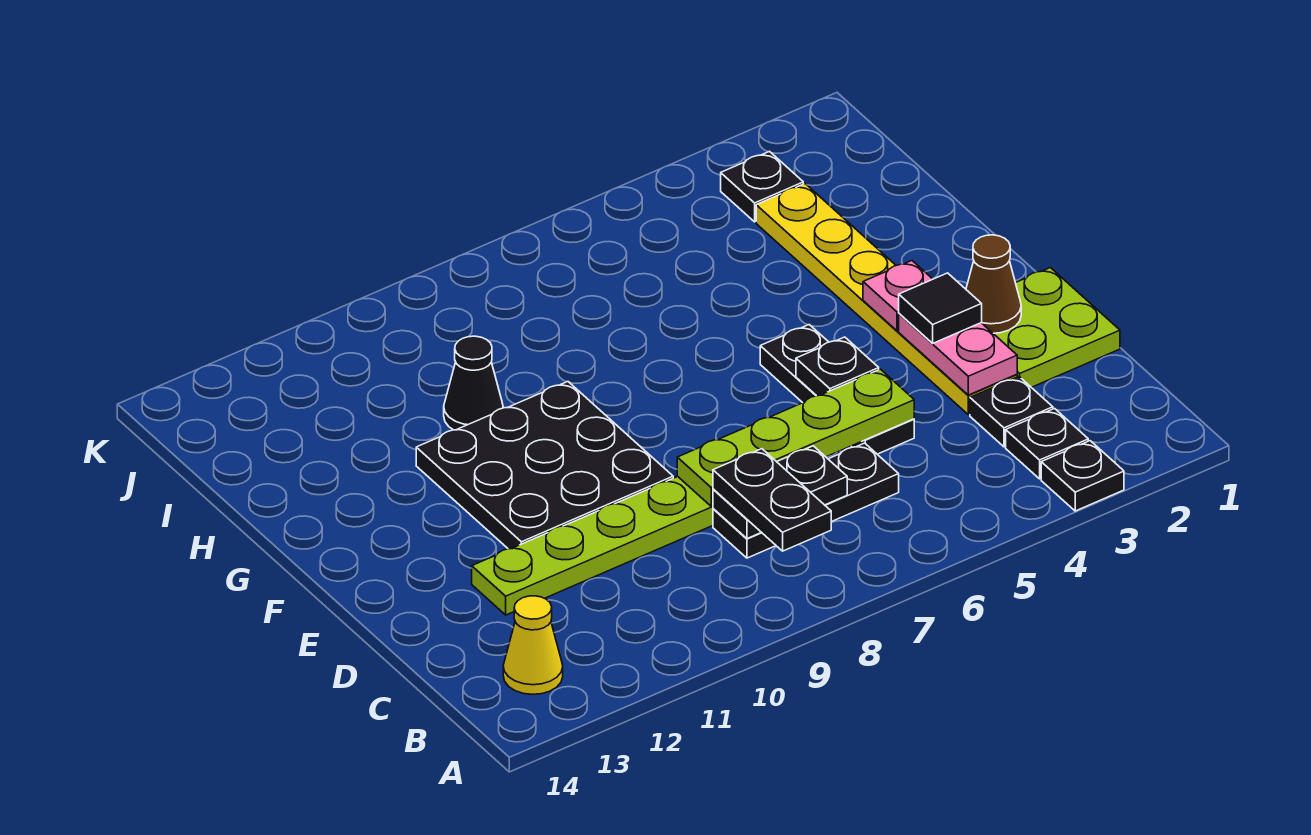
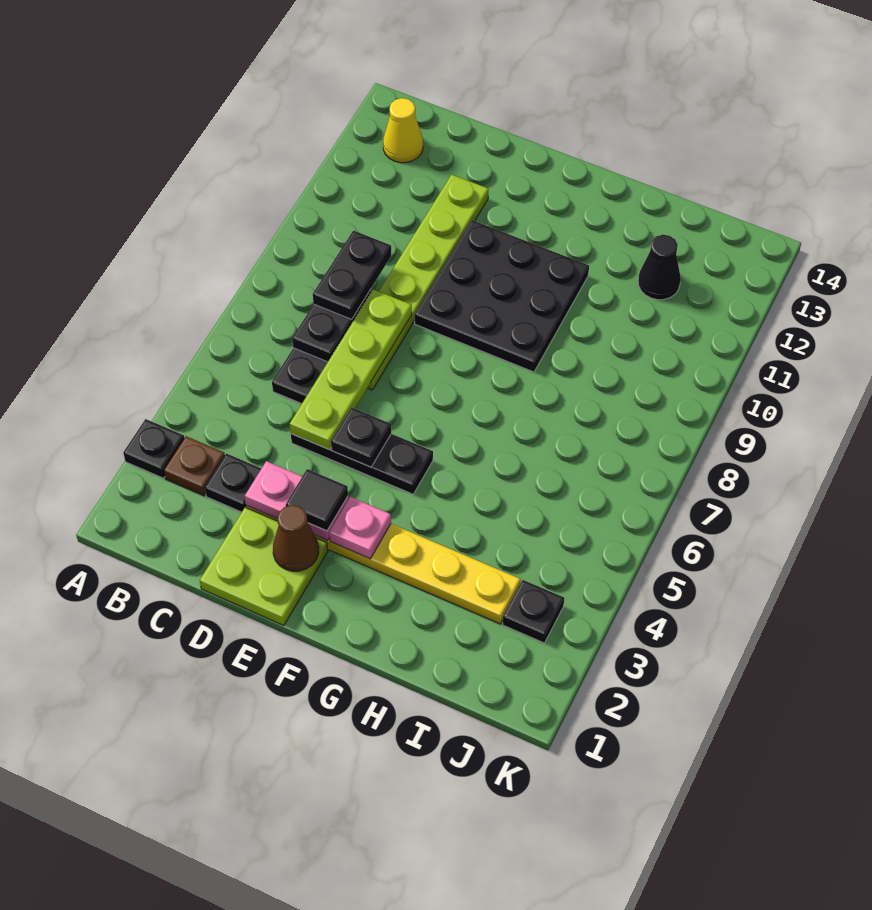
black 1x1 plate [1006,409,1088,479] -> brown 1x1 plate [164,436,225,496]
black 1x2 plate [713,449,831,551] -> black 1x2 plate turned to [313,230,391,319]
black 1x1 cone [444,336,503,430] -> black 1x1 cone moved to [638,235,681,300]

